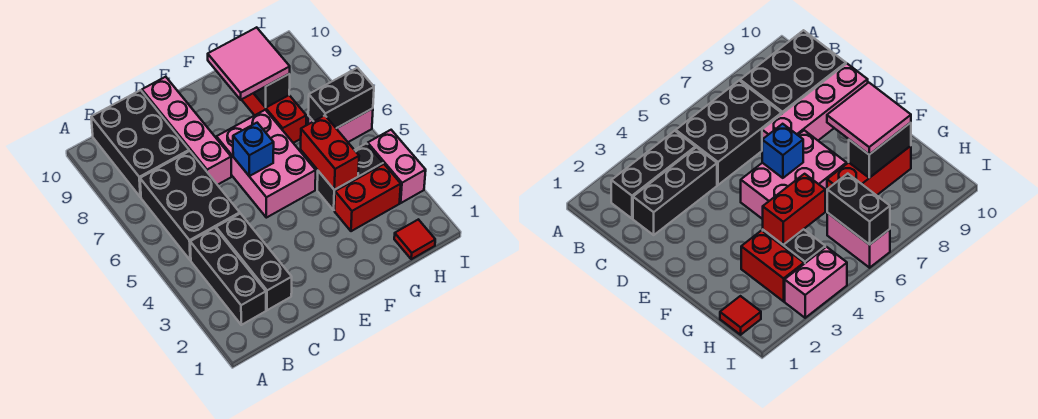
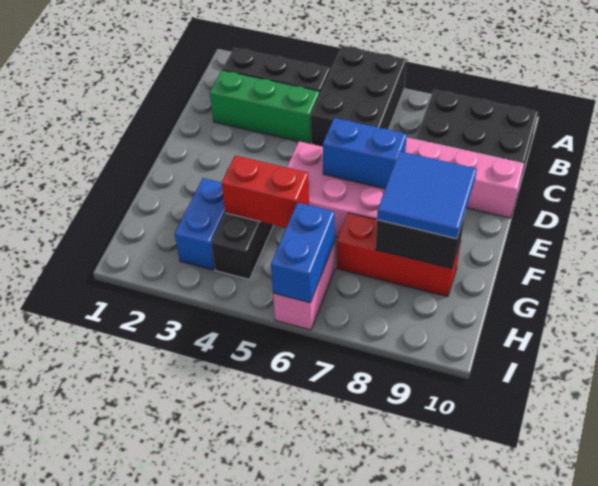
black 2x3 brick [140,151,240,260] -> black 2x3 brick turned to [311,46,406,147]
black 1x3 brick [216,214,292,310] -> green 1x3 brick [210,70,319,144]
blue 1x1 brick [233,123,274,176] -> blue 1x2 brick [323,118,407,189]
pink 2x2 tile [208,27,290,100] -> blue 2x2 tile [377,151,477,239]
red 1x2 brick [334,164,401,231] -> blue 1x2 brick [175,178,225,270]
red 1x1 tile [394,219,435,259] -> none
black 1x2 brick [308,68,374,128] -> blue 1x2 brick [271,202,335,303]
pink 1x2 brick [368,130,426,203] -> none

